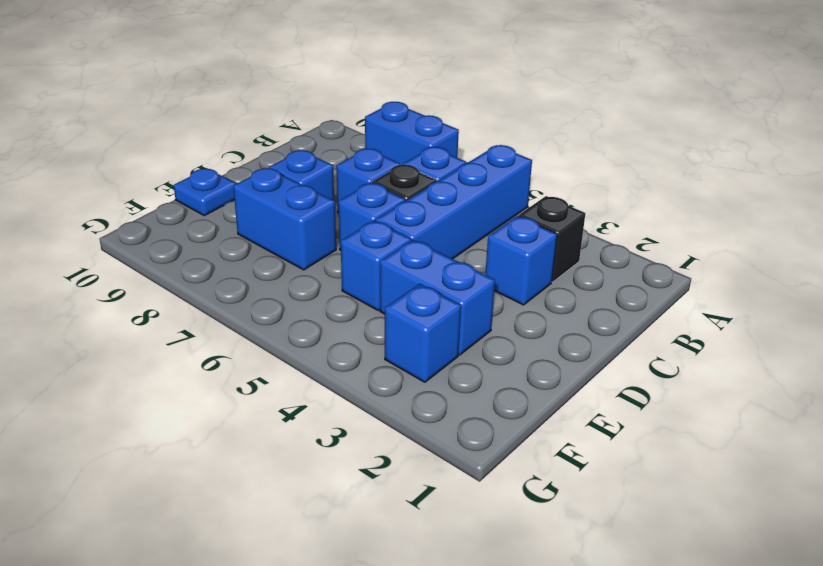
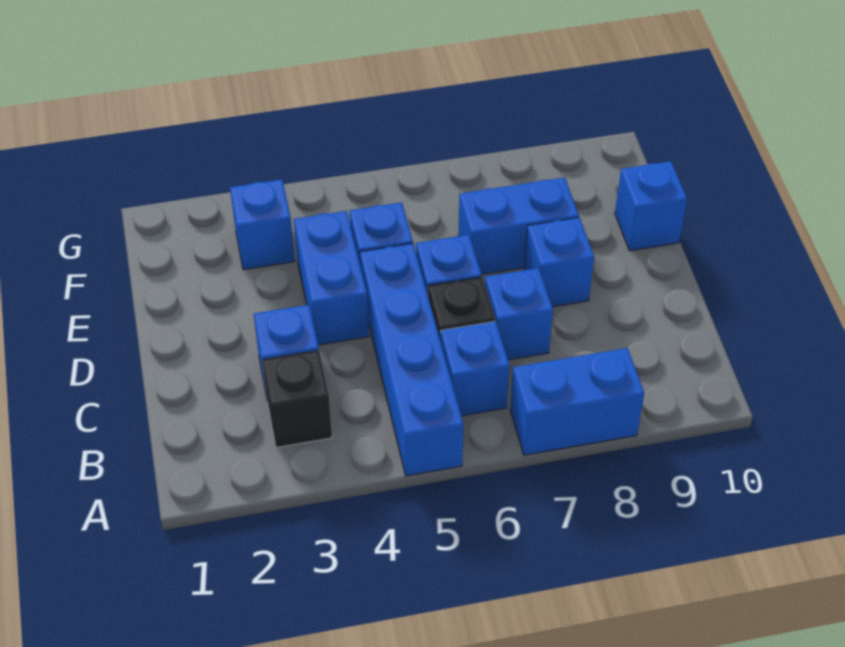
blue 1x2 brick [380,240,495,355] -> blue 1x2 brick turned to [294,211,369,345]
blue 1x1 plate [174,169,236,216] -> blue 1x1 brick [615,161,687,251]

